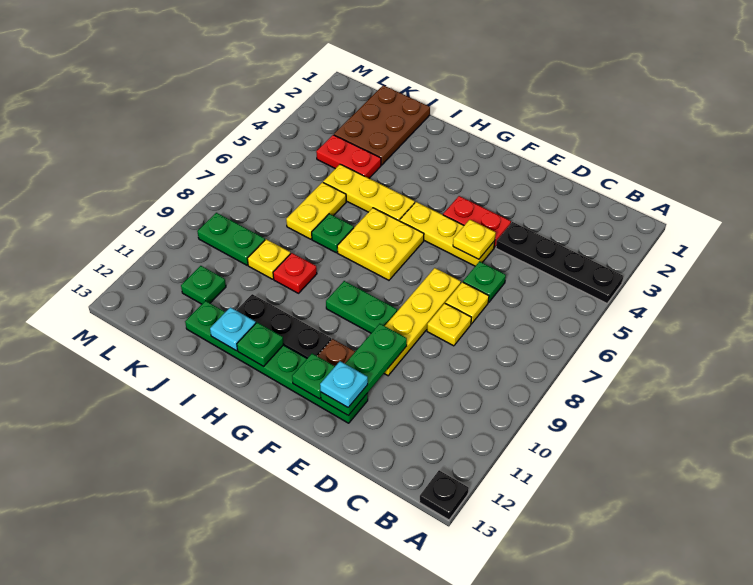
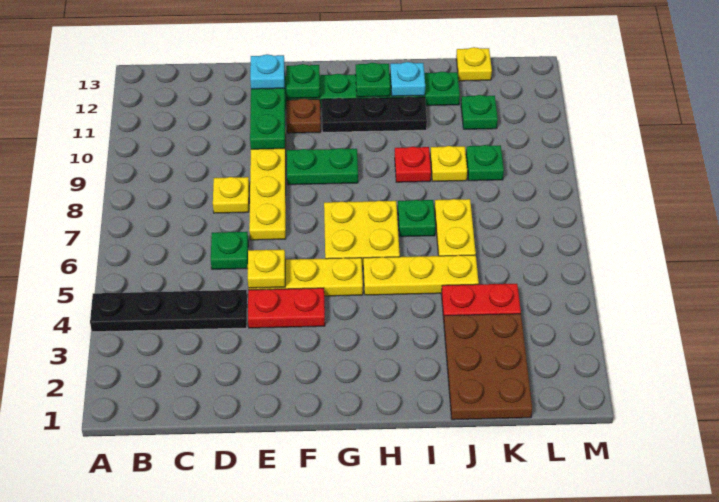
black 1x1 plate [419,470,469,520] -> none
yellow 1x1 plate [445,282,489,324] -> yellow 1x1 plate moved to [456,47,492,81]
green 1x2 plate [197,213,265,265] -> green 1x1 plate [466,145,504,181]

